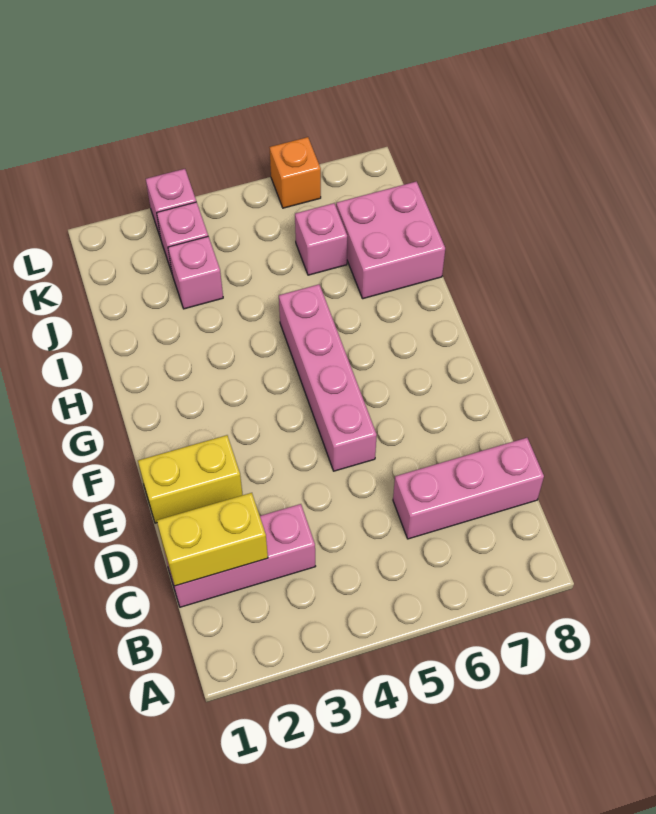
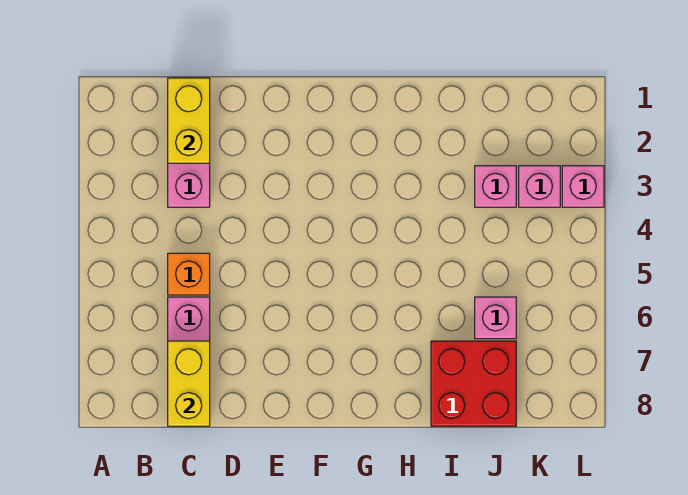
yellow 1x2 brick [138,435,243,523] -> yellow 1x2 brick moved to [168,341,210,426]
pink 1x4 brick [279,284,377,471] -> none
pink 2x2 brick [336,181,445,299] -> red 2x2 brick [431,341,516,426]
orange 1x1 brick [270,137,321,208] -> orange 1x1 brick moved to [168,253,210,295]

